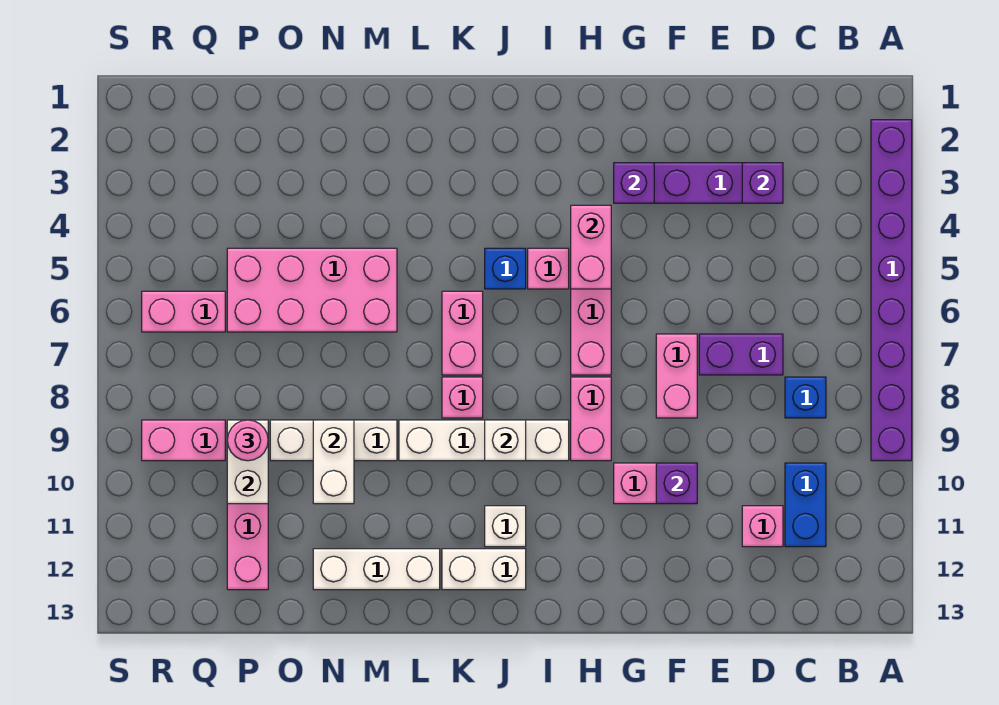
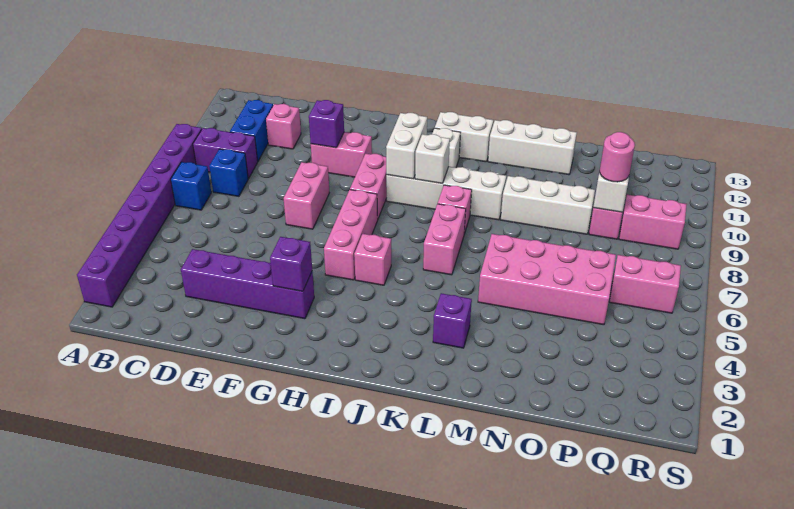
purple 1x1 brick [742,163,783,203] -> purple 1x1 brick moved to [433,293,472,348]
purple 1x2 brick [699,334,783,375] -> purple 1x2 brick moved to [193,128,258,179]
pink 1x2 brick [571,205,611,289] -> none
blue 1x1 brick [485,248,526,289] -> blue 1x1 brick moved to [171,162,211,210]
white 1x2 brick [313,420,354,504] -> white 1x2 brick moved to [386,113,427,179]

